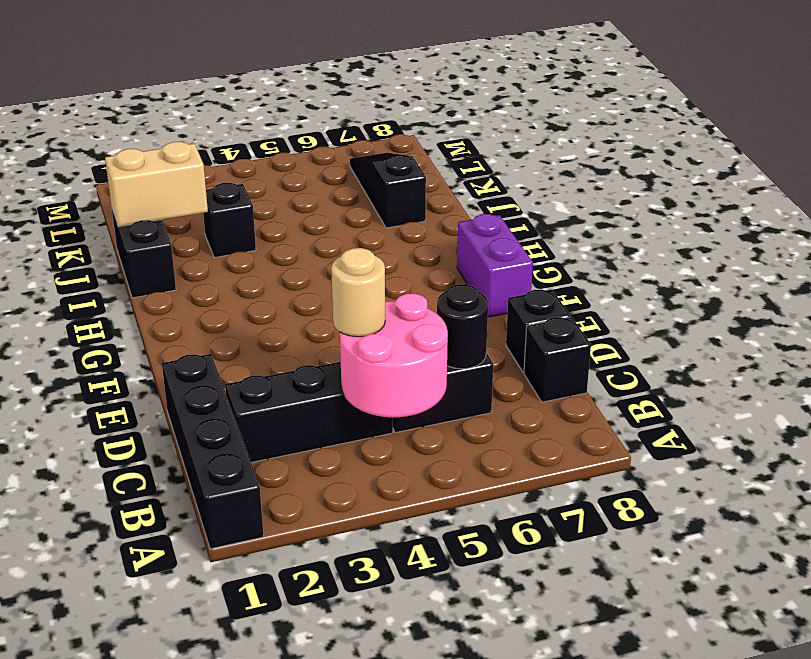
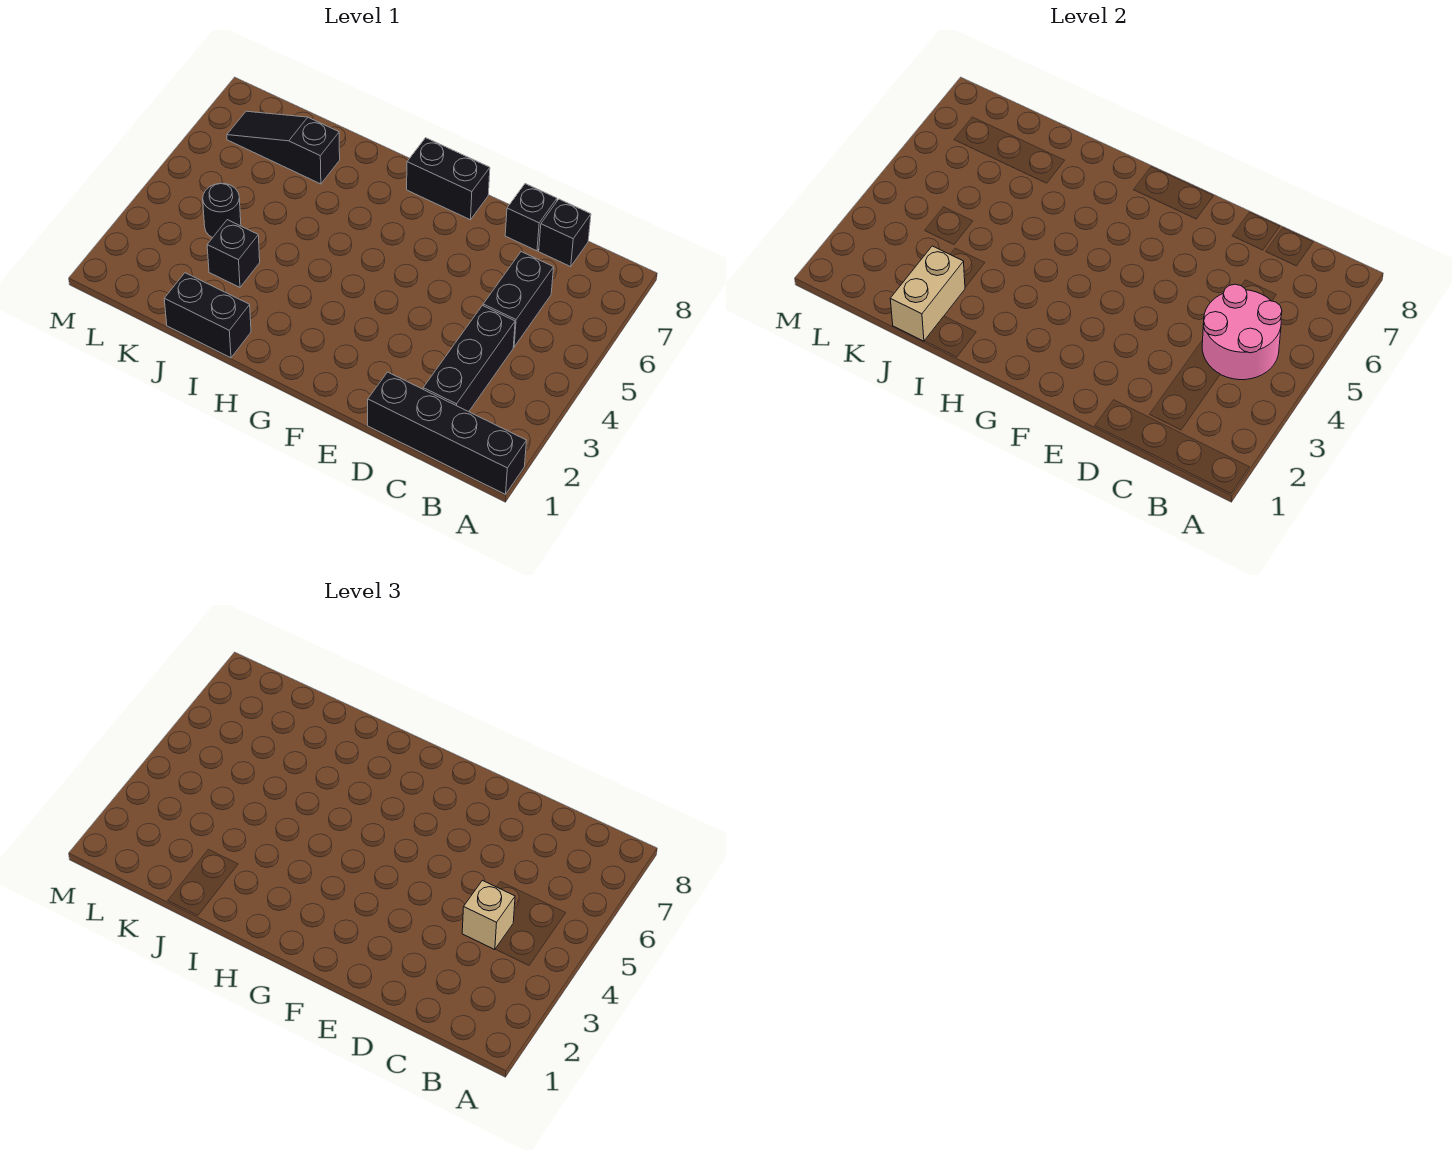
tan 1x1 round brick [331,248,385,337] -> tan 1x1 brick [462,881,515,950]
black 1x1 round brick [437,284,488,369] -> black 1x1 round brick moved to [203,183,241,238]
purple 1x2 brick [457,214,533,317] -> black 1x2 brick [407,138,490,220]

